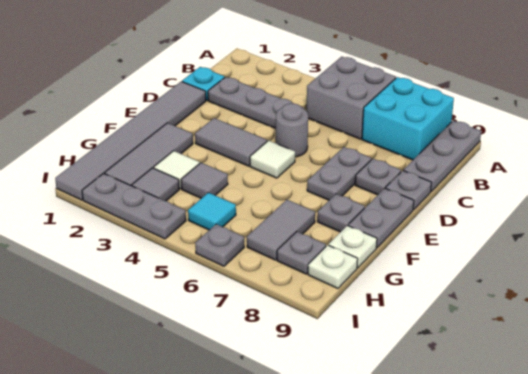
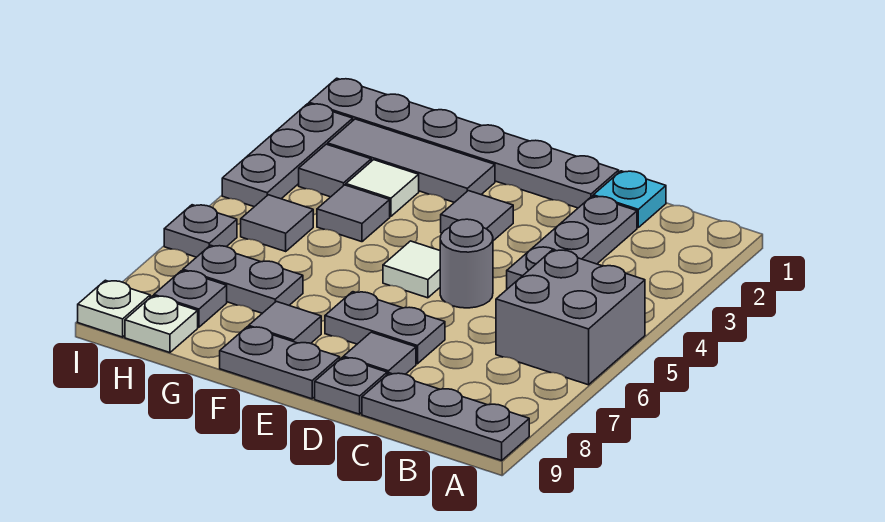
cyan 2x2 brick [362,77,454,160] -> none
grey 1x6 tile [55,81,206,200] -> grey 1x6 plate [309,78,619,208]
grey 1x1 plate [355,159,401,195] -> grey 1x1 tile [343,332,416,375]
grey 1x2 tile [195,118,267,166] -> grey 1x1 tile [441,191,513,241]
grey 1x1 plate [317,194,365,232] -> grey 1x1 tile [249,301,321,343]
grey 1x2 tile [247,200,315,260] -> grey 1x2 plate [183,245,303,313]
white 1x1 plate [329,226,377,268] -> white 1x1 plate moved to [78,280,150,337]
cyan 1x1 tile [188,193,236,230] -> grey 1x1 tile [241,195,313,251]

